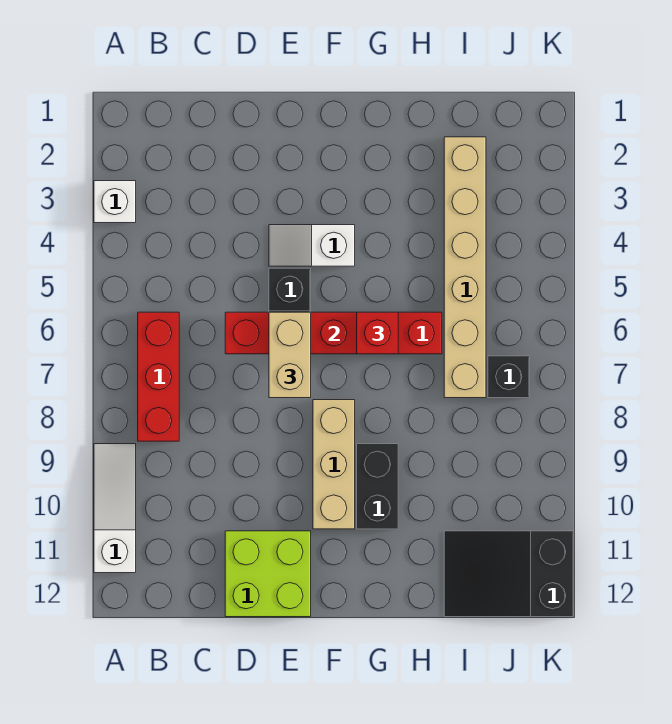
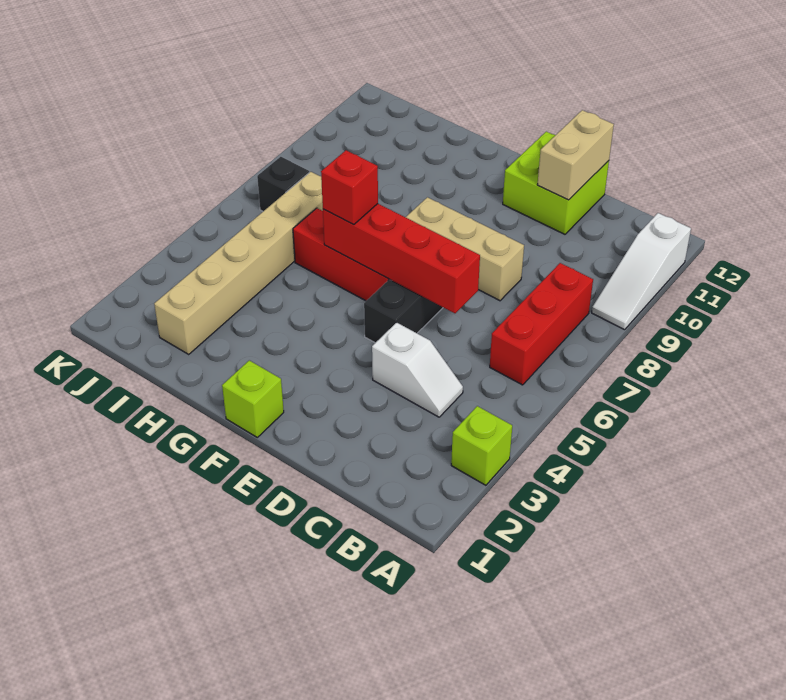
white 1x1 brick [94,181,136,223] -> lime 1x1 brick [451,406,512,485]
white 1x2 slope [269,225,355,266] -> white 1x2 slope moved to [372,322,463,417]
tan 1x2 brick [269,312,311,398] -> tan 1x2 brick moved to [537,110,614,200]
none -> lime 1x1 brick [222,360,284,437]
tan 1x3 brick [313,400,355,529] -> tan 1x3 brick turned to [406,197,524,301]
black 1x2 brick [357,444,398,529] -> none
black 2x3 slope [444,531,573,617] -> none

